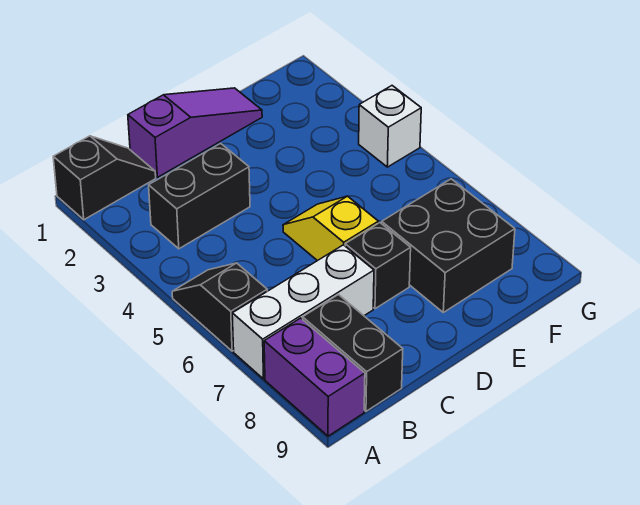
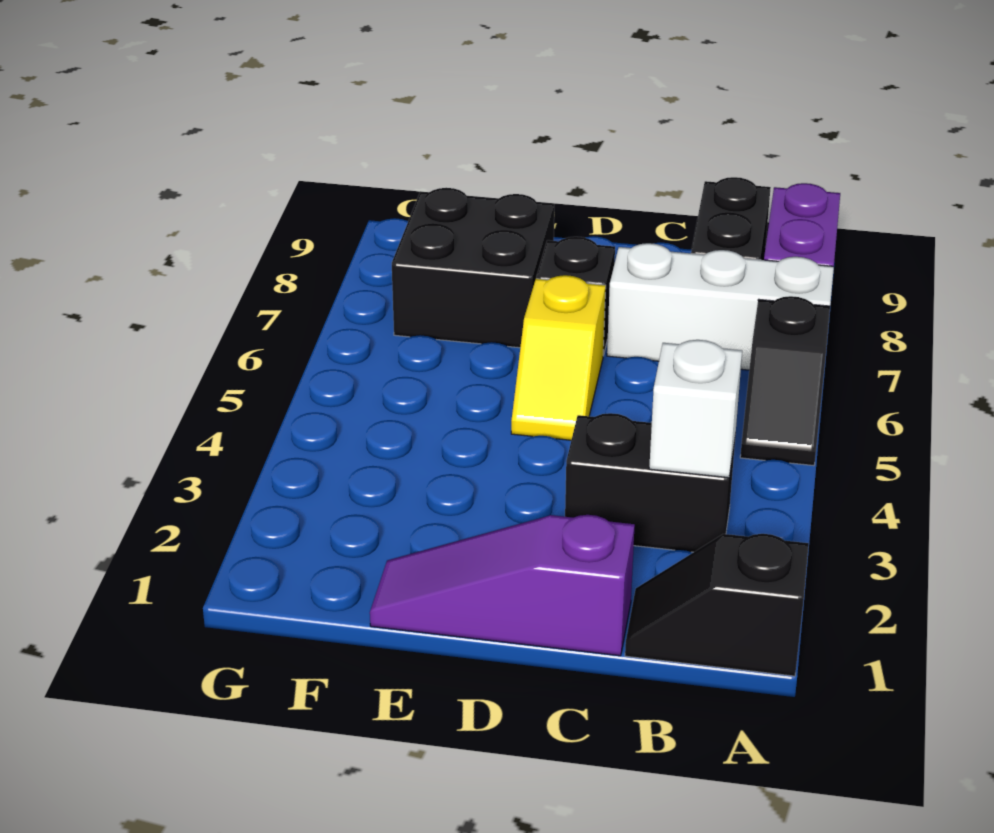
white 1x1 brick [359,86,421,167] -> white 1x1 brick moved to [649,340,742,478]

